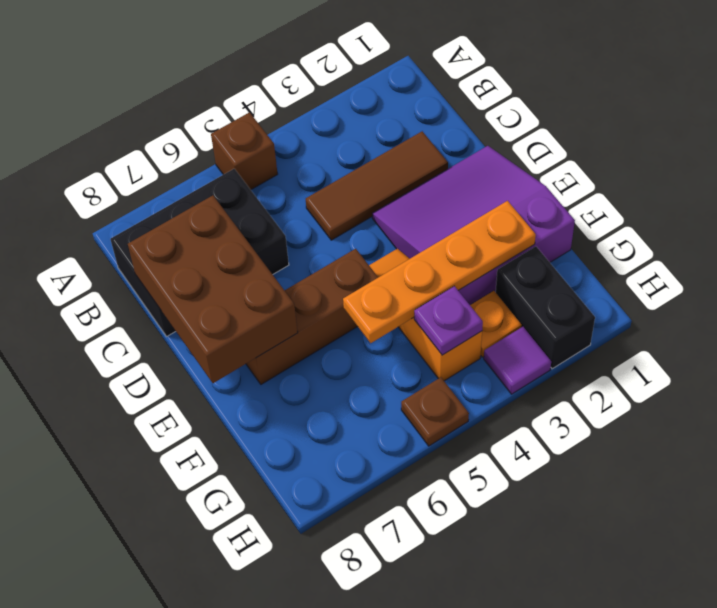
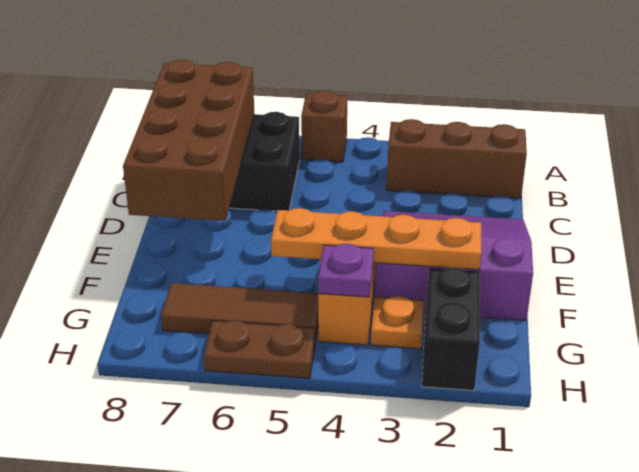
brown 1x3 tile [306,131,448,240] -> brown 1x3 tile moved to [161,283,318,341]
brown 2x3 brick [127,195,298,383] -> brown 2x4 brick [123,59,254,221]
brown 1x3 brick [246,249,378,384] -> brown 1x3 brick moved to [387,119,527,199]
purple 1x1 tile [484,327,551,394] -> none
brown 1x1 plate [401,377,469,446] -> brown 1x2 plate [204,320,315,378]

